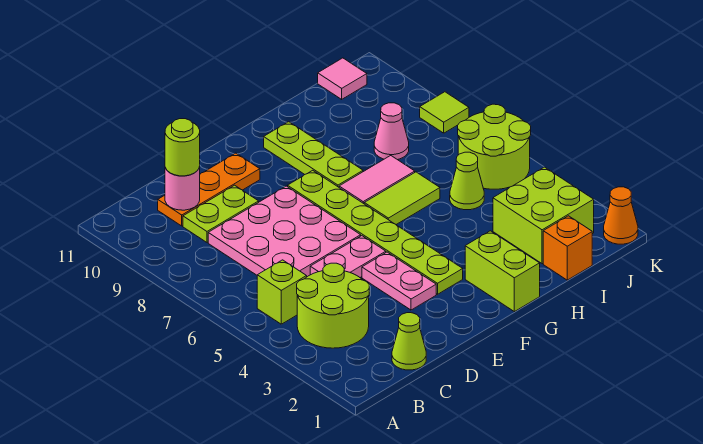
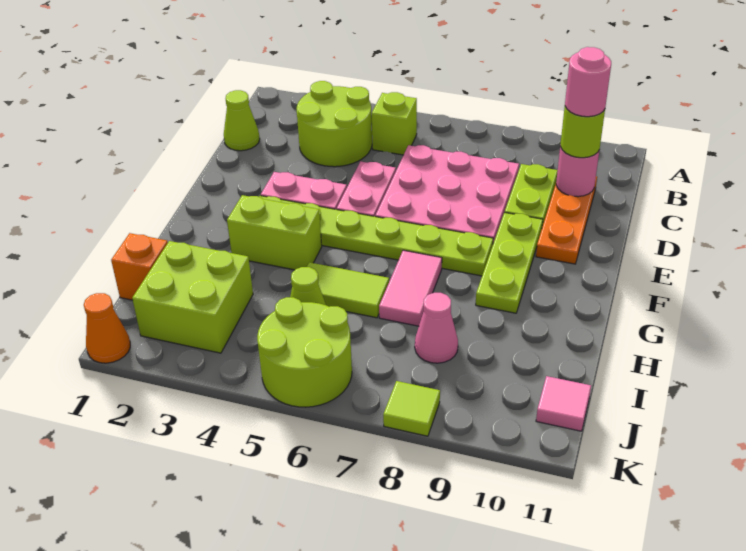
none -> pink 1x1 round brick [565,47,611,117]
lime 1x2 brick [465,231,540,312] -> lime 1x2 brick moved to [227,195,322,270]
lime 1x2 tile [364,172,440,224] -> lime 1x2 tile turned to [307,262,389,318]
lime 1x3 plate [264,122,363,187] -> lime 1x3 plate turned to [476,212,543,313]

